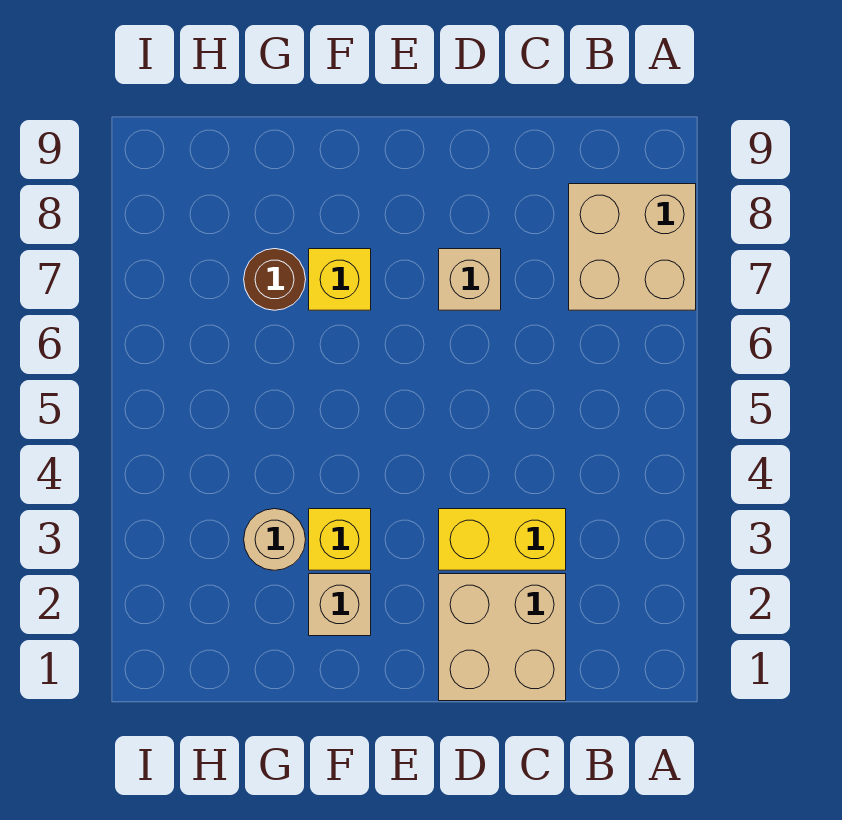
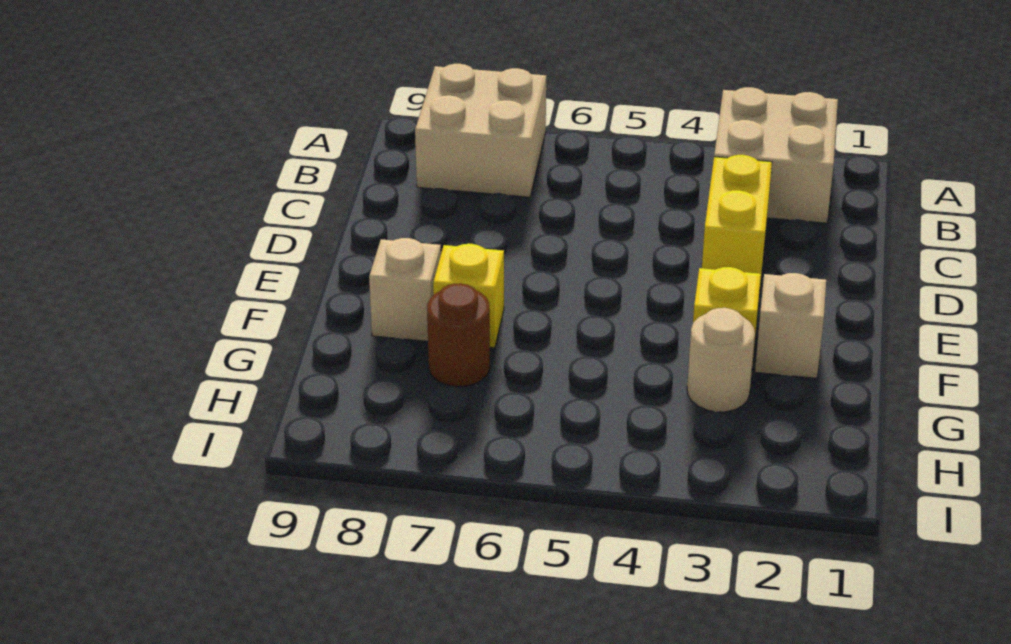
tan 2x2 brick [439,574,566,701] -> tan 2x2 brick moved to [714,87,838,223]
tan 1x1 brick [439,249,501,310] -> tan 1x1 brick moved to [369,238,441,341]

